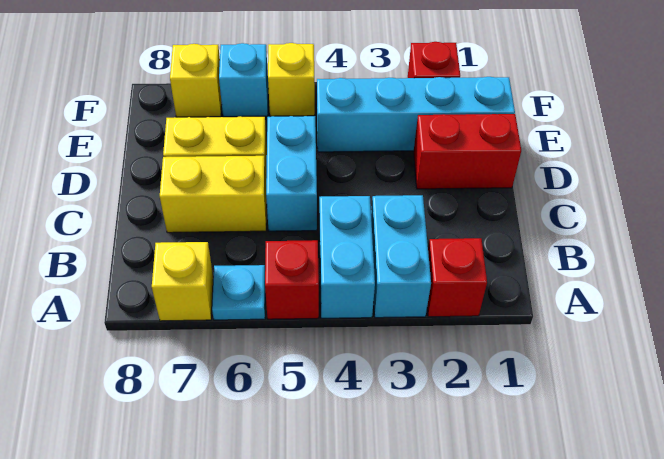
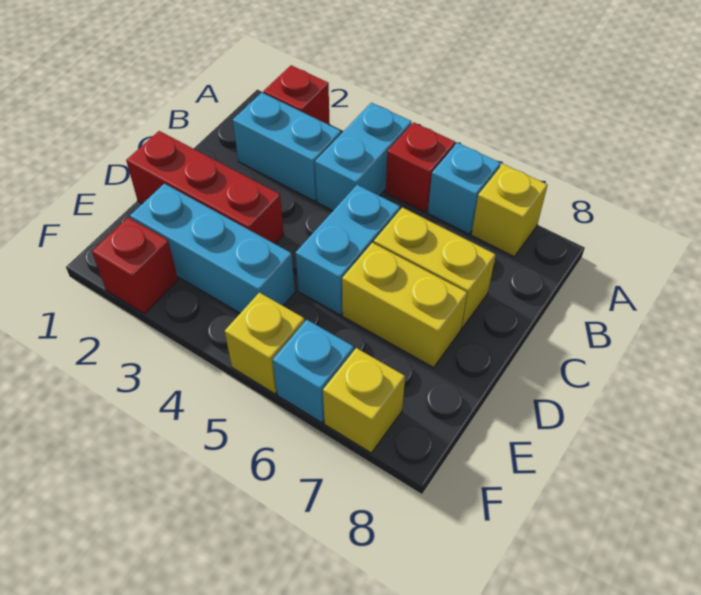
cyan 1x2 brick [371,195,431,318] -> cyan 1x2 brick turned to [233,93,341,201]
cyan 1x1 plate [212,265,265,320] -> cyan 1x1 brick [428,143,501,234]
red 1x2 brick [413,114,521,189] -> red 1x3 brick [126,131,284,244]
cyan 1x4 brick [317,77,515,152] -> cyan 1x3 brick [130,184,295,313]

